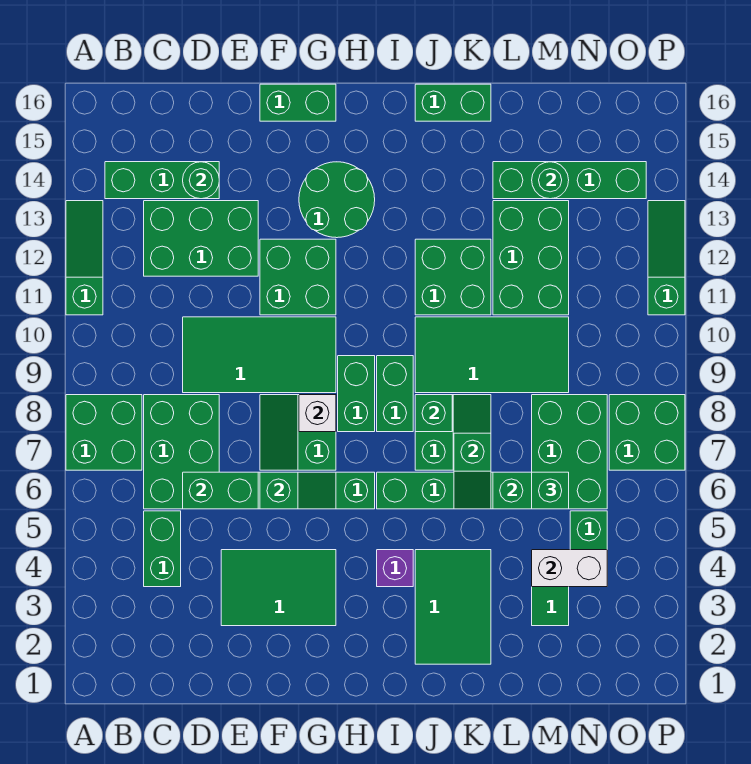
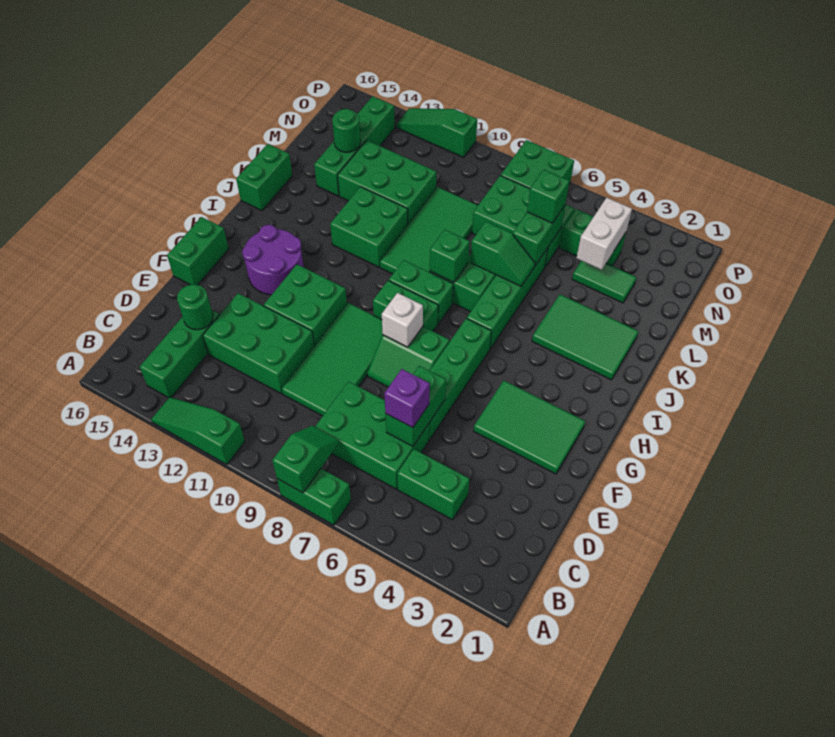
green 2x2 brick [66,395,142,470] -> green 1x2 brick [277,469,351,525]
green 2x3 brick [144,201,258,276] -> green 2x3 brick turned to [203,293,314,394]
green 2x3 tile [221,550,336,626] -> green 2x3 tile turned to [474,381,585,474]
green 1x2 slope [260,472,336,509] -> green 1x2 slope moved to [272,426,339,493]
green 2x2 round brick [299,162,375,238] -> purple 2x2 round brick [242,225,304,295]
purple 1x1 brick [377,550,413,587] -> purple 1x1 brick moved to [384,369,430,428]

